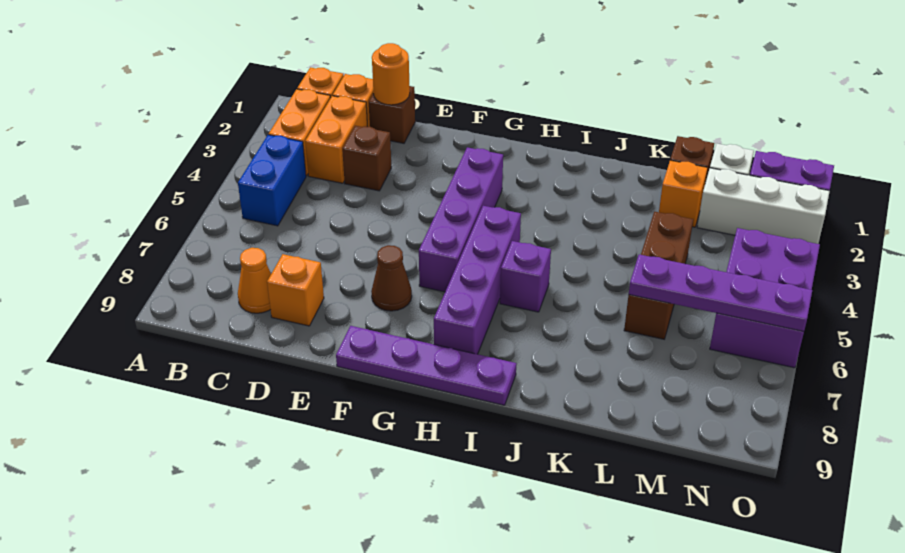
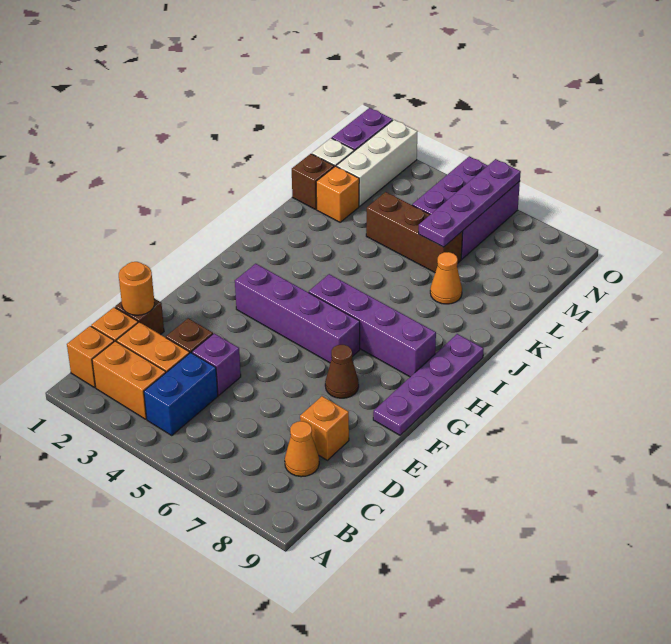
blue 1x2 brick [238,135,306,226] -> blue 1x2 brick turned to [144,353,218,435]
purple 1x1 brick [500,241,551,312] -> purple 1x1 brick moved to [192,333,241,395]
none -> orange 1x1 cone [430,252,462,304]
purple 2x3 brick [710,228,820,368] -> purple 2x3 brick turned to [412,156,520,259]

